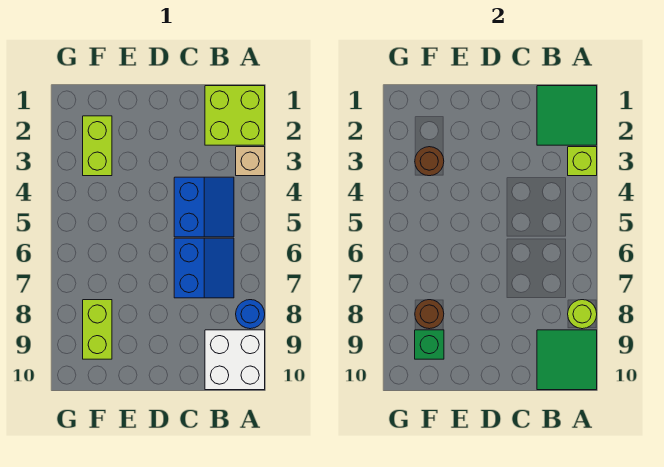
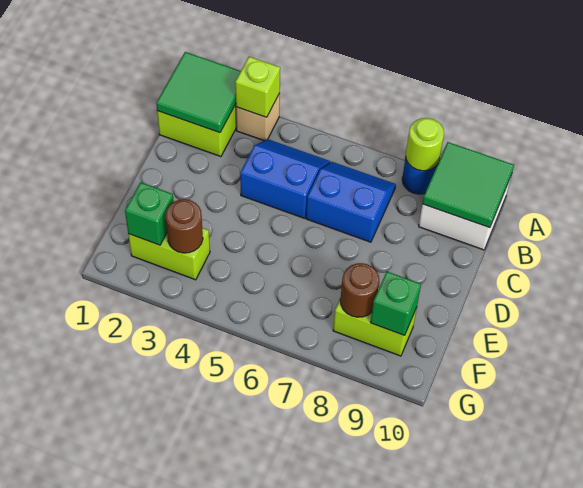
none -> green 1x1 brick [125,182,174,245]

